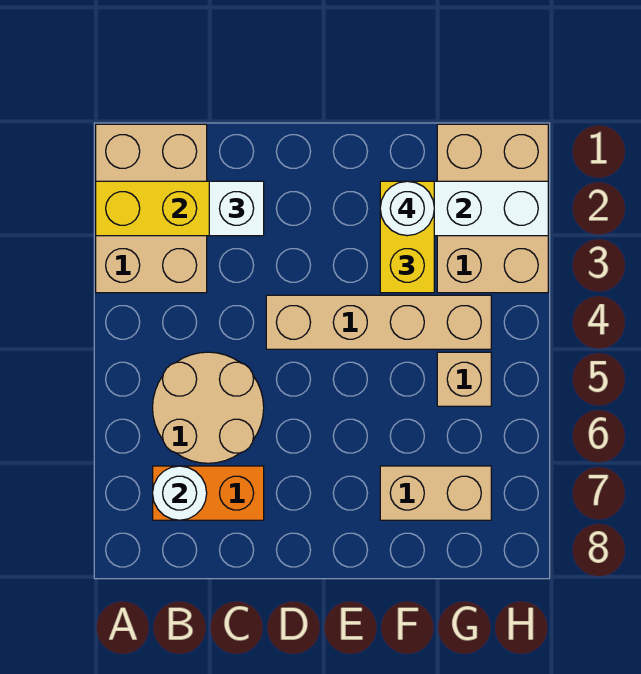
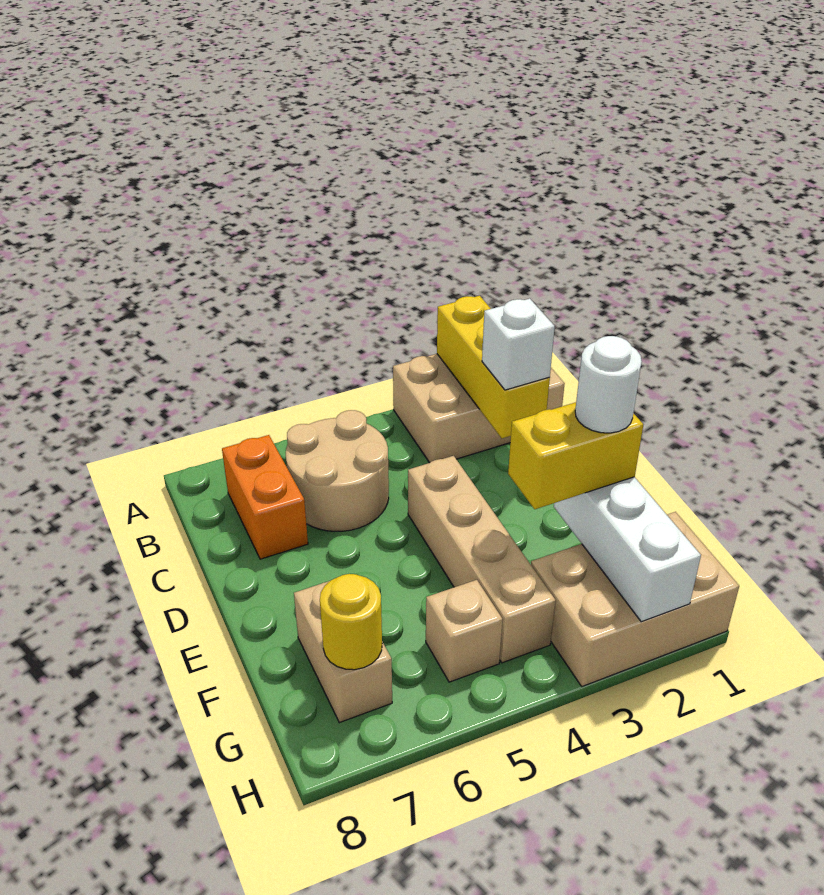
white 1x1 round brick [153,466,207,520] -> none
none -> yellow 1x1 round brick [320,574,382,670]

